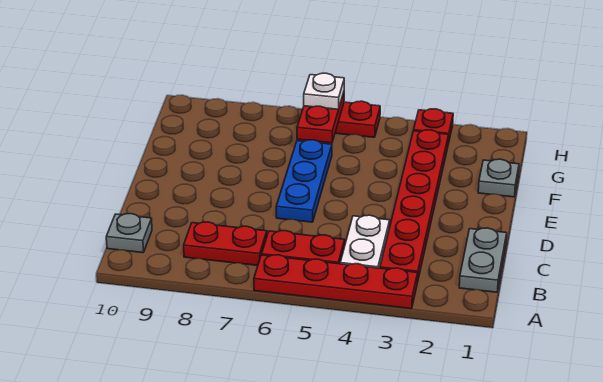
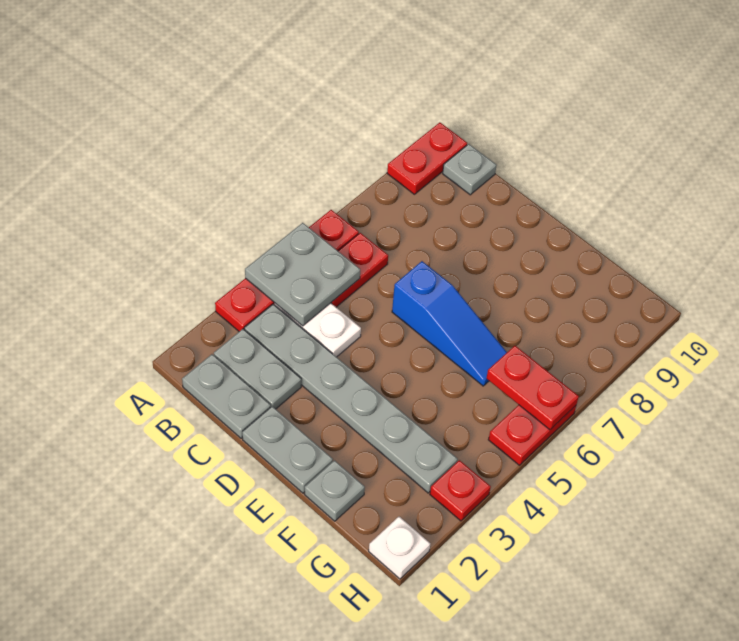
none -> grey 2x2 plate [245,223,360,326]
none -> grey 1x2 plate [214,329,301,409]
red 1x6 plate [380,130,449,282] -> grey 1x6 plate [244,304,458,493]
red 1x2 plate [184,222,267,266] -> red 1x2 plate moved to [387,122,467,194]
none -> grey 1x2 plate [242,406,333,493]
blue 1x3 plate [276,140,332,222] -> blue 1x3 slope [392,261,507,386]
white 1x1 plate [304,73,344,109] -> white 1x1 plate moved to [369,517,430,579]

